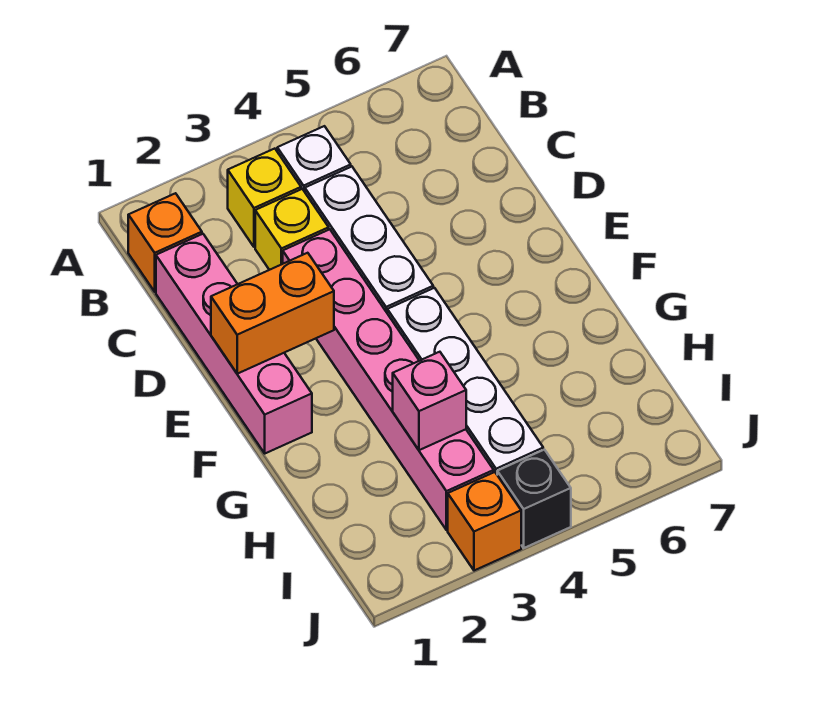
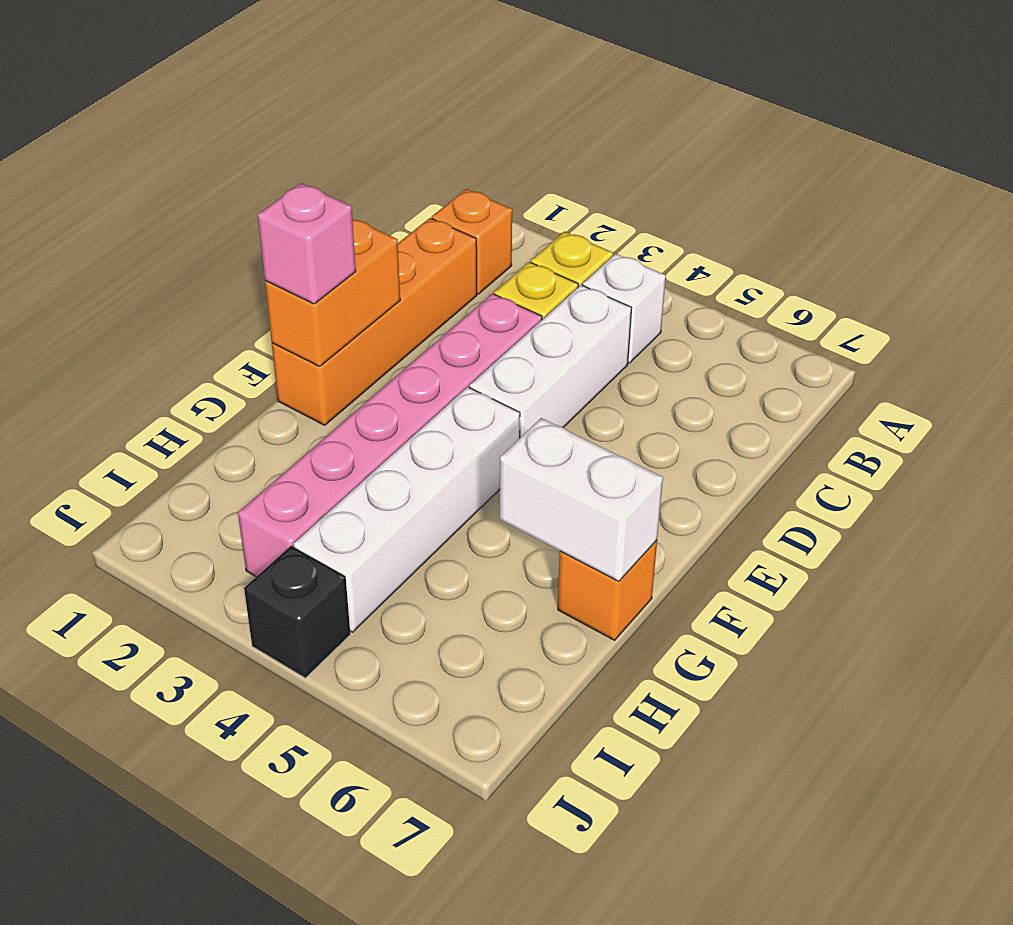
pink 1x4 brick [156,234,312,453] -> orange 1x4 brick [272,218,477,425]
orange 1x2 brick [211,253,334,374] -> orange 1x2 brick turned to [265,219,400,367]
none -> white 1x2 brick [500,418,663,581]
pink 1x1 brick [393,352,466,450] -> pink 1x1 brick moved to [258,183,356,304]
orange 1x1 brick [448,472,521,571] -> orange 1x1 brick moved to [558,540,657,640]

